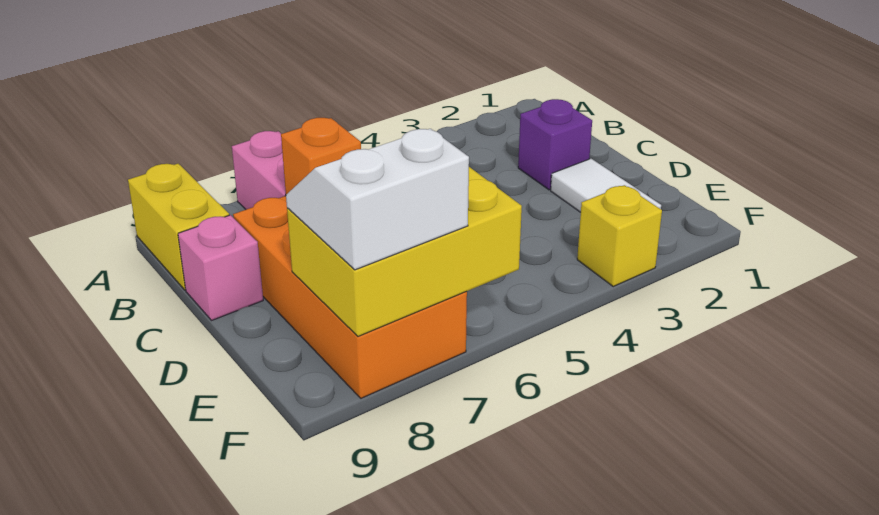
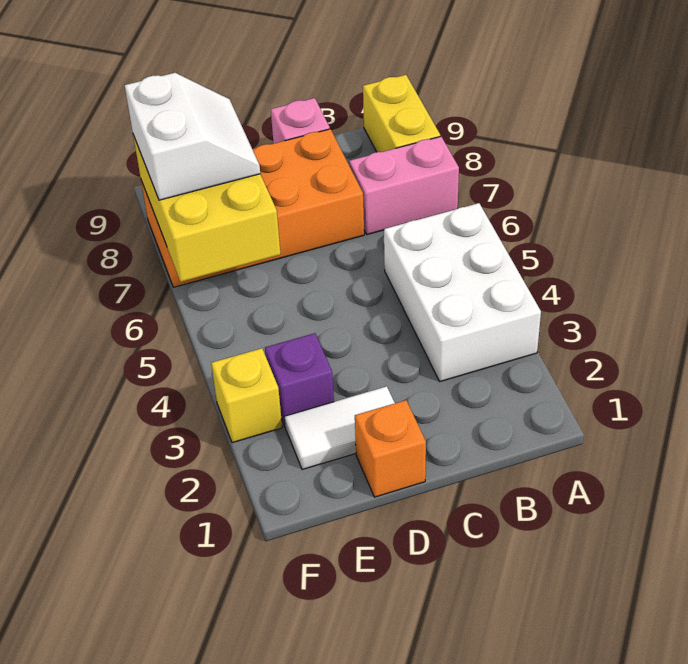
none -> white 2x3 brick [384,203,541,382]
yellow 1x2 brick [128,164,229,290] -> yellow 1x2 brick turned to [363,75,440,152]
purple 1x1 brick [518,99,592,190] -> purple 1x1 brick moved to [265,333,334,426]
orange 1x1 brick [281,118,361,194] -> orange 1x1 brick moved to [355,400,426,497]

